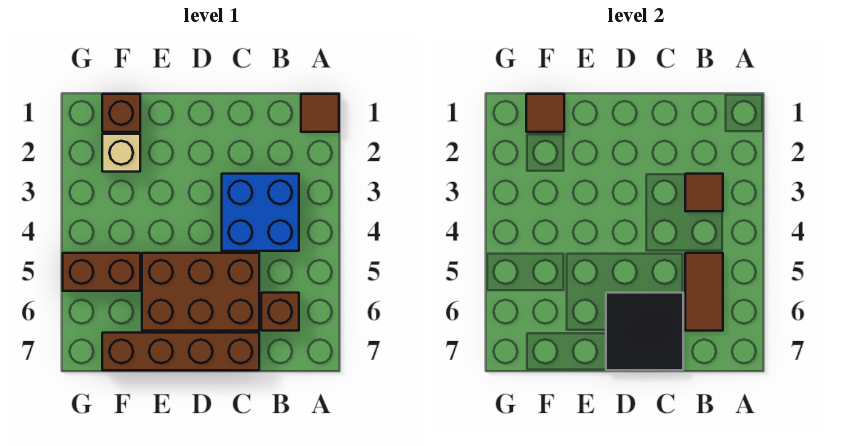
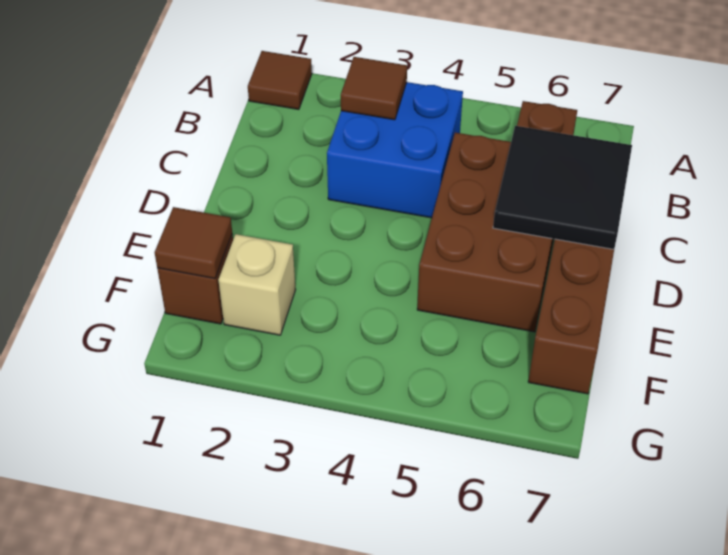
brown 1x2 tile [685,253,723,331] -> none
brown 1x2 brick [63,253,140,291] -> none

